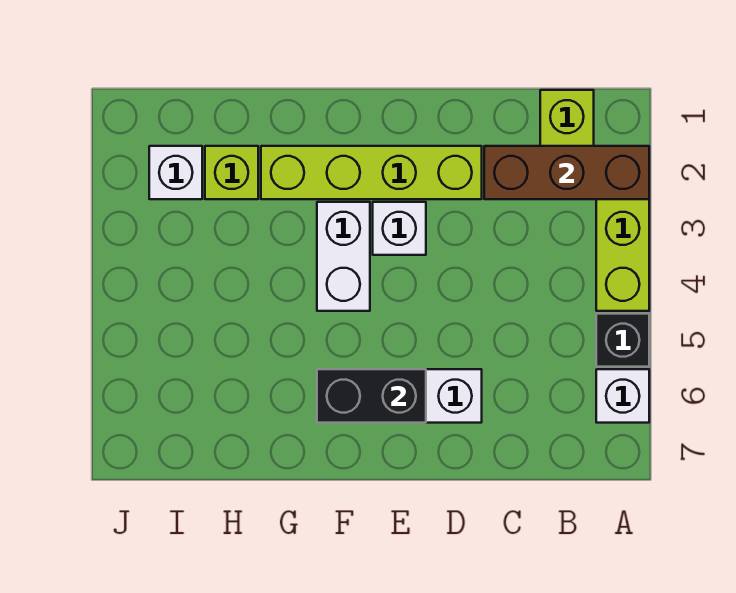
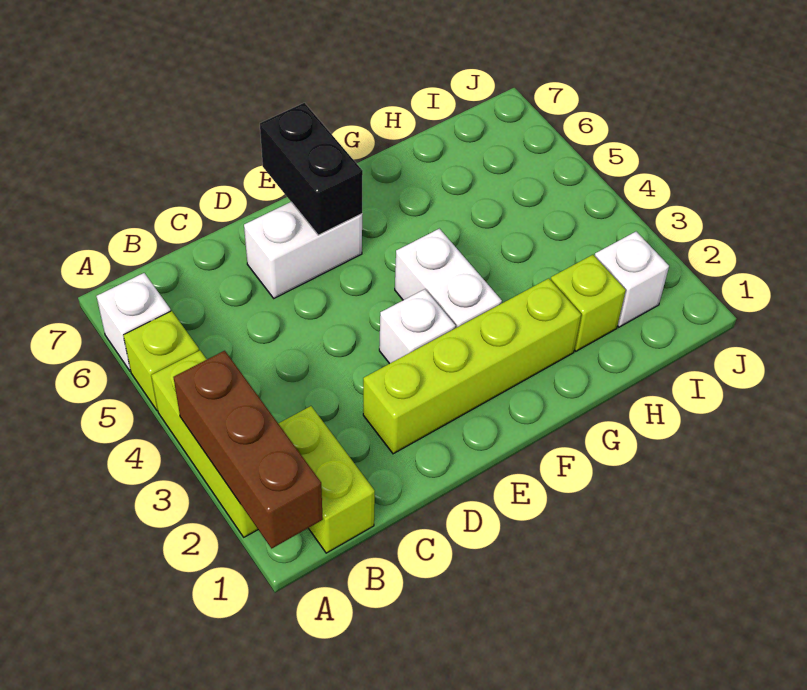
brown 1x3 brick [484,146,649,199] -> brown 1x3 brick turned to [173,351,323,548]
black 1x1 brick [596,314,649,367] -> lime 1x1 brick [124,311,199,411]
black 1x2 brick [317,369,426,423] -> black 1x2 brick turned to [260,103,363,235]

